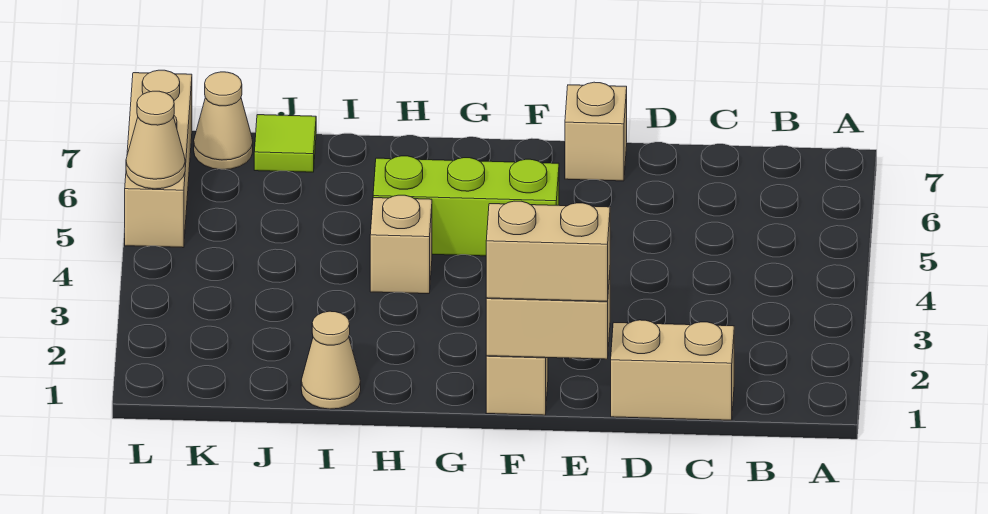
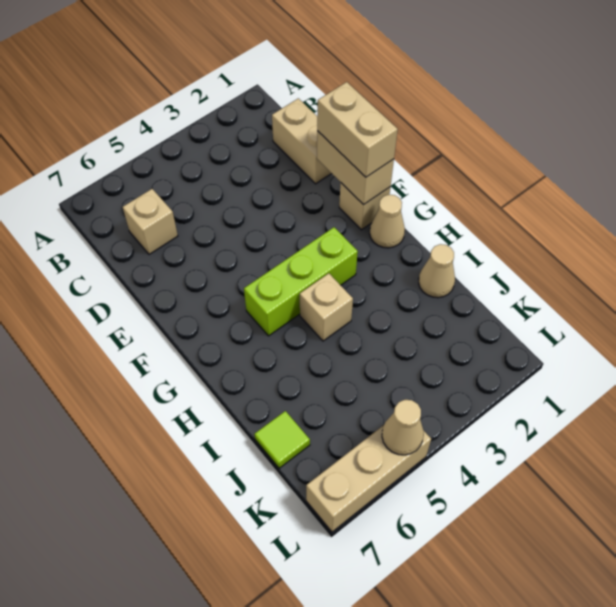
tan 1x1 brick [565,82,627,181] -> tan 1x1 brick moved to [123,189,178,254]
lime 1x3 brick [373,156,559,256] -> lime 1x3 brick turned to [244,227,358,336]
tan 1x1 cone [194,72,253,170] -> tan 1x1 cone moved to [370,195,405,248]

